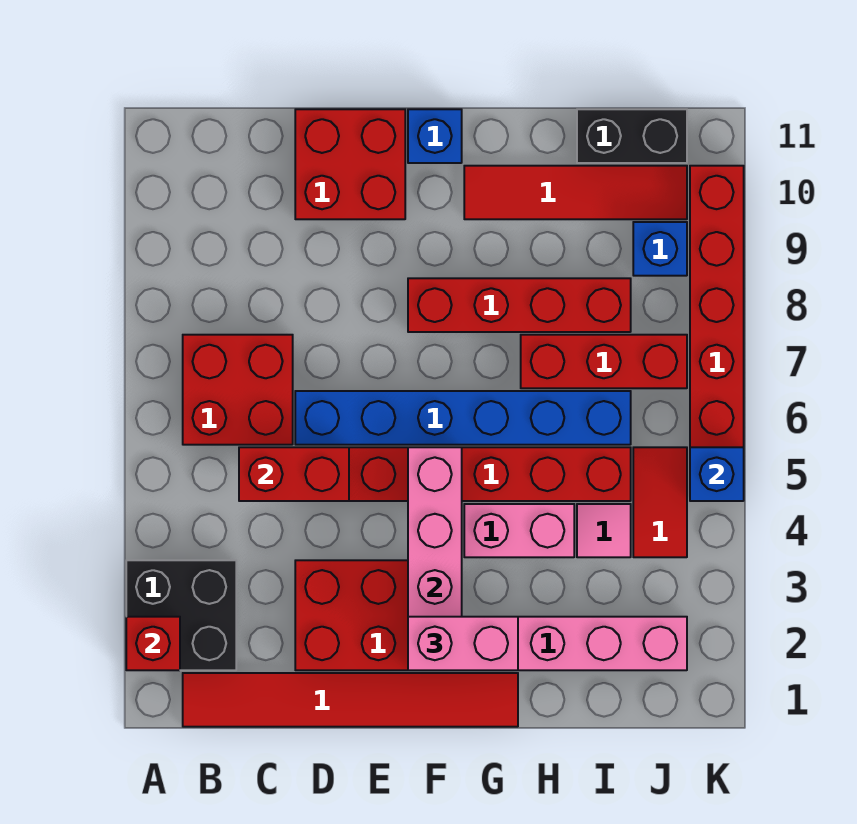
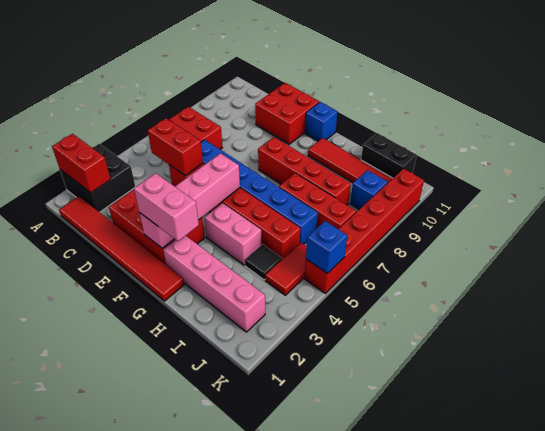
red 1x1 brick [126,617,180,670] -> red 1x2 brick [52,134,111,193]
pink 1x1 tile [577,504,631,557] -> black 1x1 tile [245,244,282,280]

